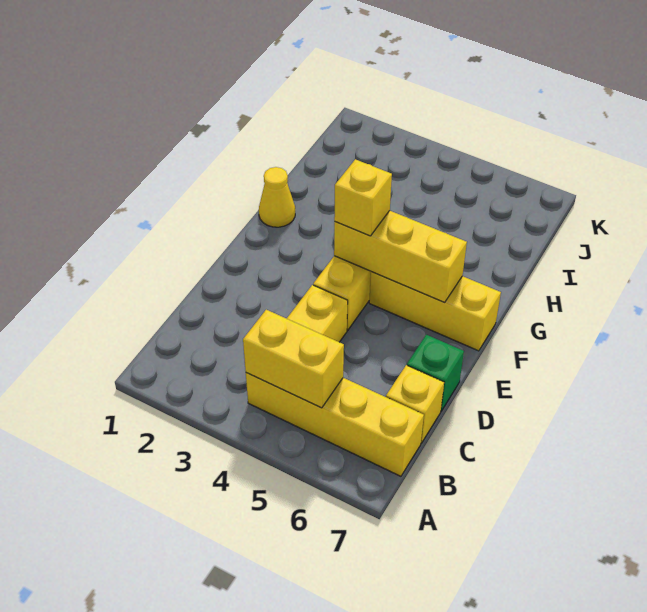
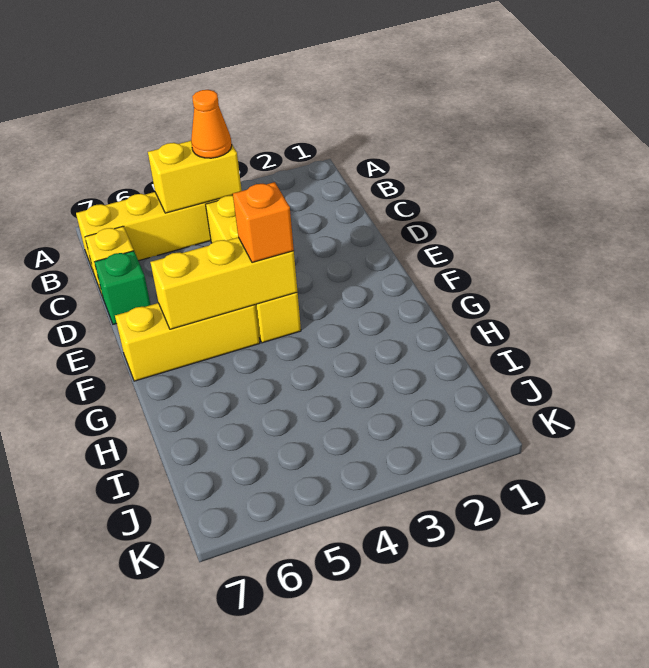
none -> orange 1x1 cone [191,90,232,158]
yellow 1x1 brick [334,159,392,236] -> orange 1x1 brick [233,182,294,263]
yellow 1x1 cone [259,167,295,227] -> none

